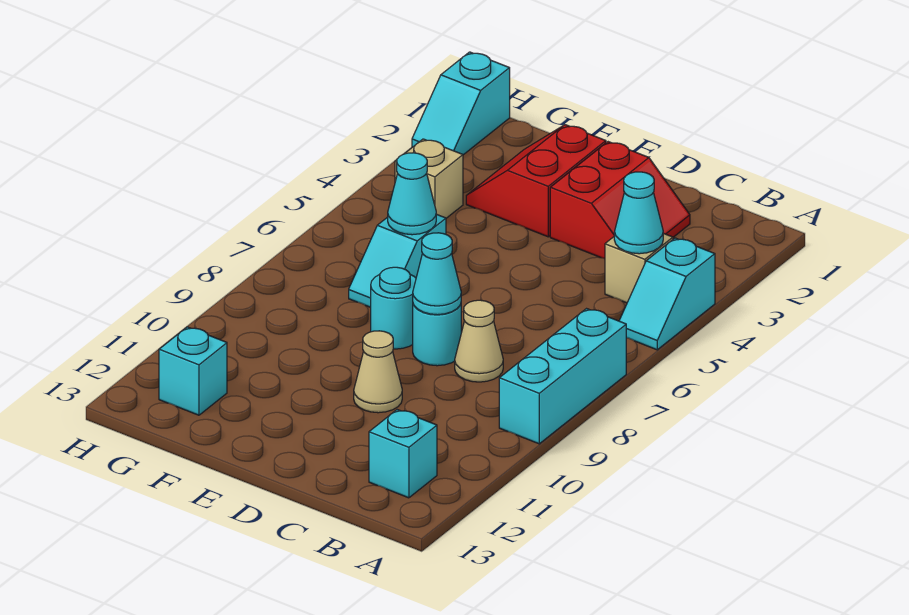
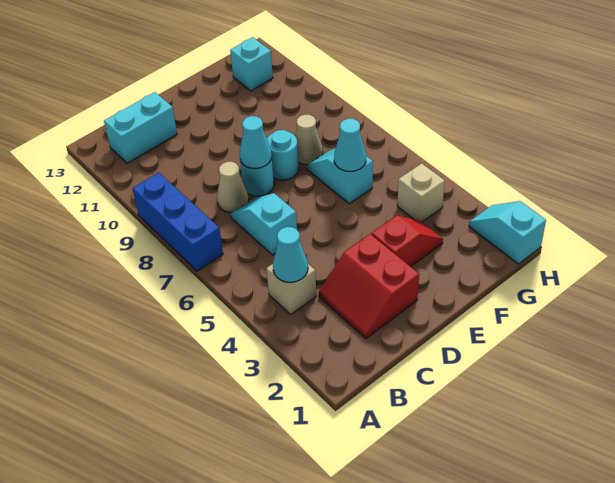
cyan 1x2 slope [619,238,715,350] -> cyan 1x2 slope moved to [231,193,297,255]
cyan 1x3 brick [499,309,626,444] -> blue 1x3 brick [132,173,223,271]
cyan 1x1 brick [369,410,437,498] -> cyan 1x2 brick [104,92,177,163]
tan 1x1 cone [354,331,402,413] -> tan 1x1 cone moved to [295,115,323,164]
red 2x2 slope [466,125,606,237] -> red 1x2 slope [372,216,443,267]

